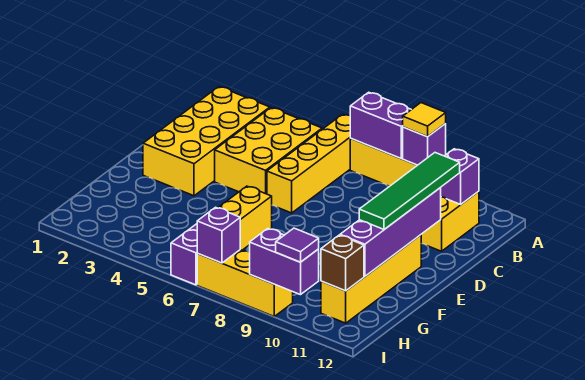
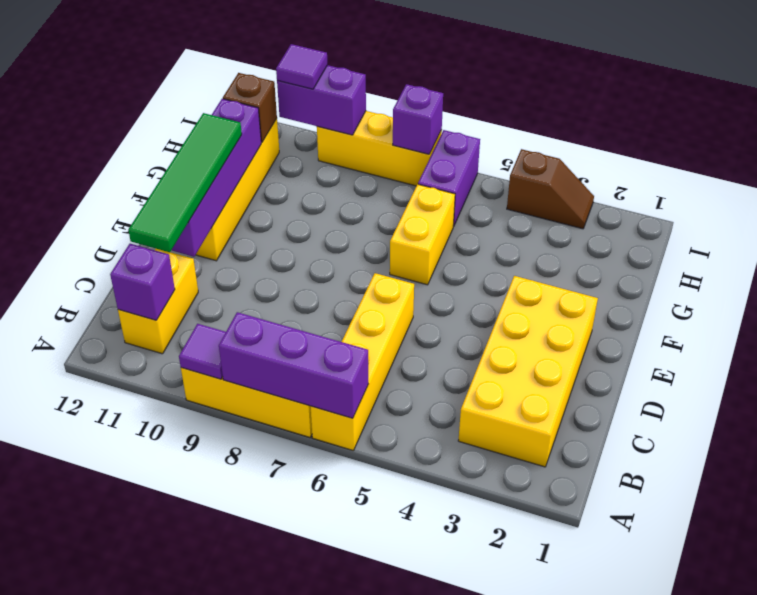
purple 1x2 brick [350,92,411,158] -> purple 1x3 brick [219,312,368,418]
purple 1x1 brick [403,124,446,165] -> purple 1x1 tile [179,324,226,379]
yellow 1x1 tile [403,103,446,137] -> none
yellow 2x3 brick [215,108,322,194] -> none
none -> brown 1x2 slope [507,149,594,229]

